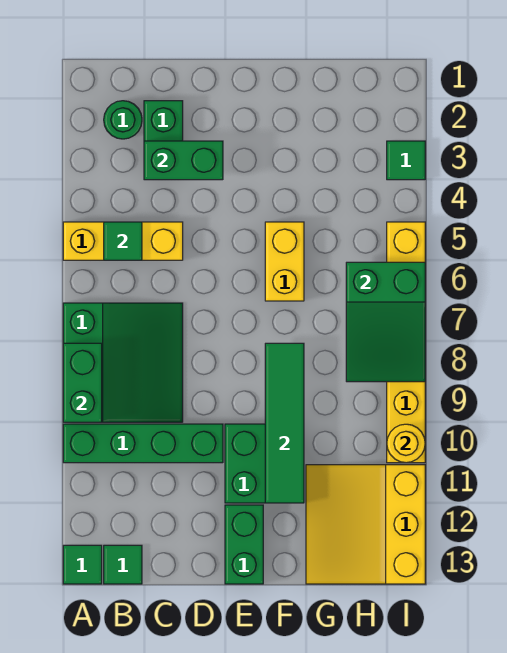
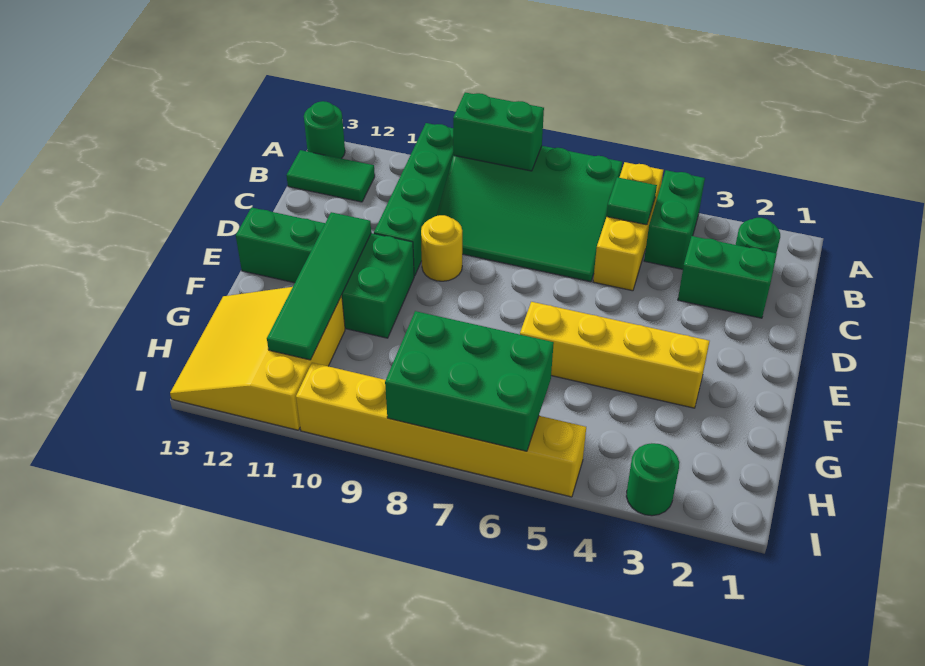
green 3x3 slope [63,303,183,422] -> green 3x4 slope [437,146,622,282]
green 1x1 tile [63,545,102,584] -> green 1x1 round brick [304,101,345,159]
green 1x1 tile [104,545,142,584] -> green 1x2 tile [286,150,375,202]
green 1x2 brick [144,141,223,180] -> green 1x2 brick moved to [644,170,705,269]
yellow 1x2 brick [265,222,304,301] -> yellow 1x4 brick [520,302,710,408]
green 1x4 tile [265,343,304,503] -> green 1x4 tile turned to [267,212,371,360]
yellow 3x3 slope [306,465,425,584] -> yellow 3x3 slope turned to [170,287,345,430]
green 2x3 slope [346,262,425,382] -> green 2x3 brick [385,311,554,451]
green 1x1 tile [387,141,425,180] -> green 1x1 round brick [626,443,679,516]
yellow 1x1 round brick [387,424,425,463] -> yellow 1x1 round brick moved to [421,215,462,281]

